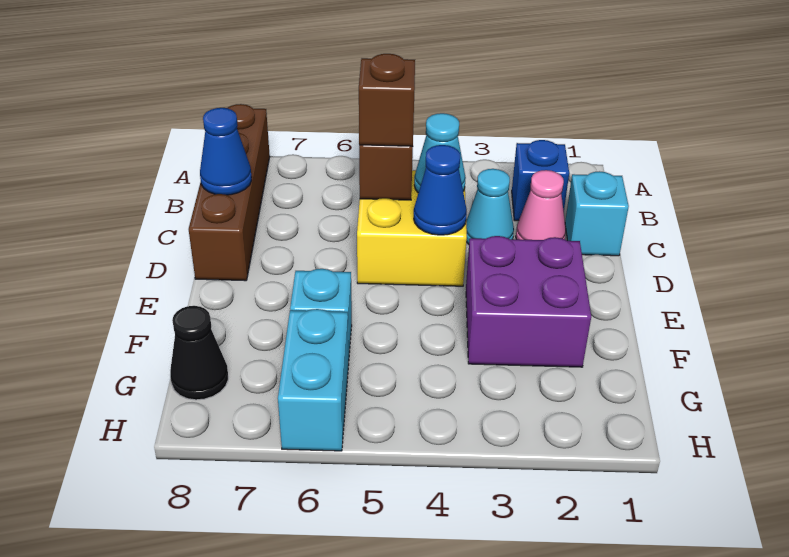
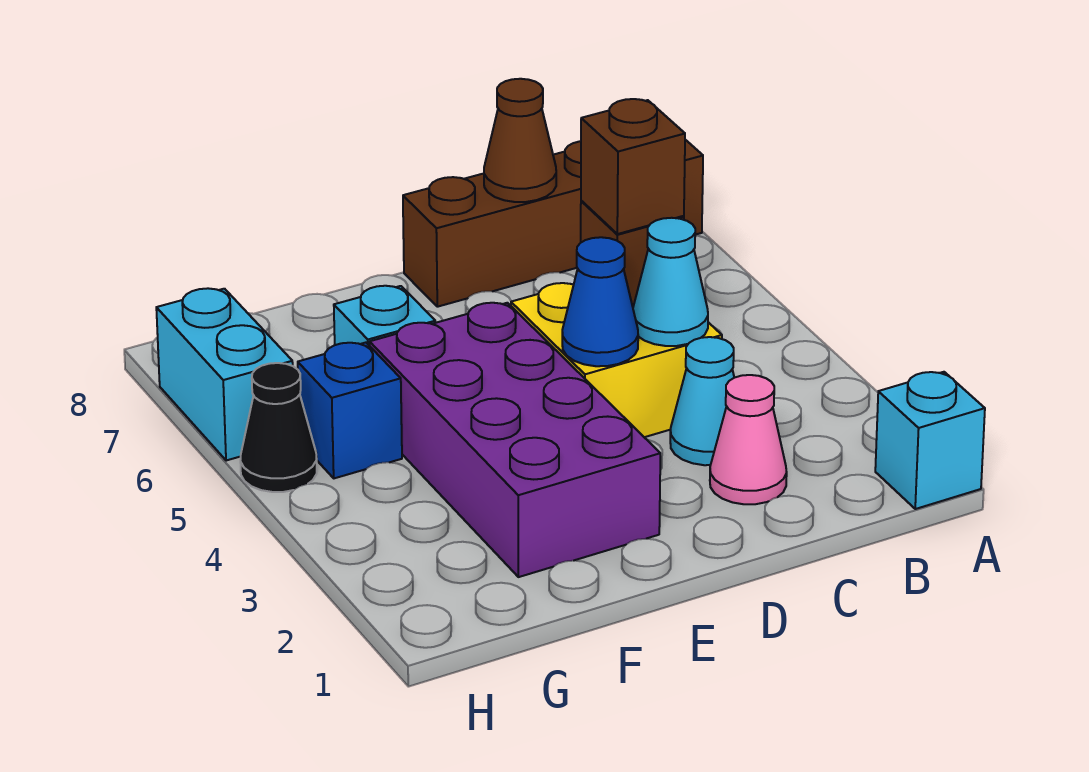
blue 1x1 brick [512,140,569,221] -> blue 1x1 brick moved to [298,343,402,478]
cyan 1x1 brick [565,171,629,256] -> cyan 1x1 brick moved to [875,372,985,509]
blue 1x1 cone [200,108,252,195] -> brown 1x1 cone [484,79,556,202]
purple 2x2 brick [466,236,591,367] -> purple 2x4 brick [370,303,660,577]
cyan 1x2 brick [278,309,349,451] -> cyan 1x2 brick turned to [156,288,293,461]
black 1x1 cone [170,306,228,400] -> black 1x1 cone moved to [240,363,317,492]

